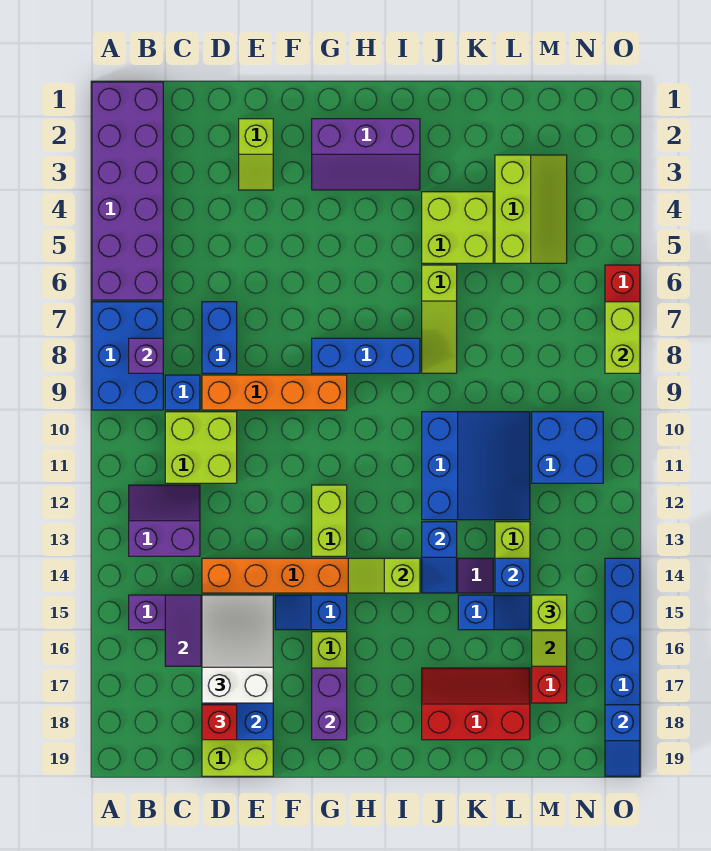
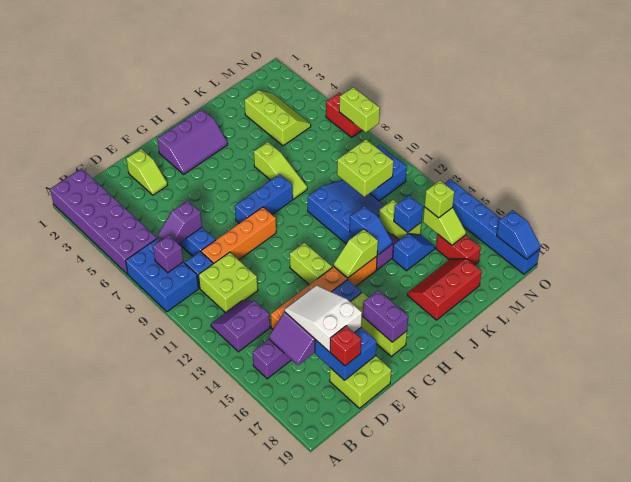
none -> purple 1x2 slope [158,201,202,244]
lime 2x2 brick [422,192,493,263] -> lime 2x2 brick moved to [337,139,394,197]

